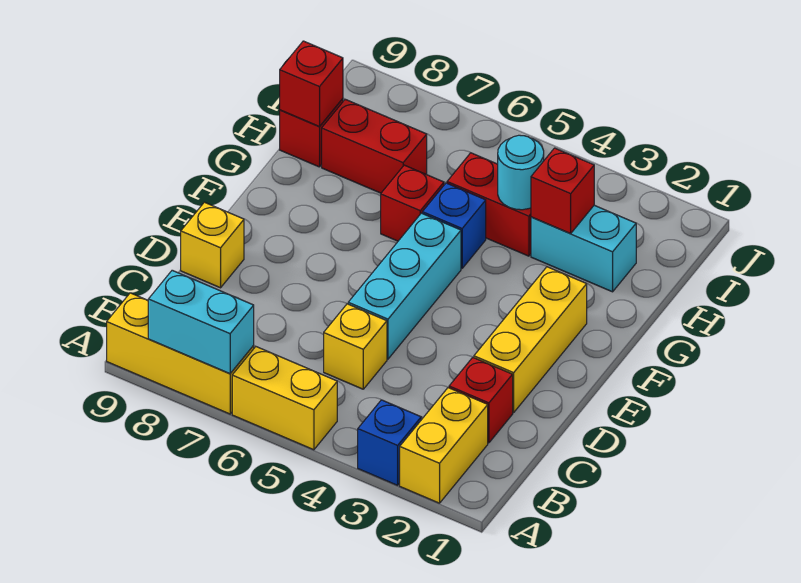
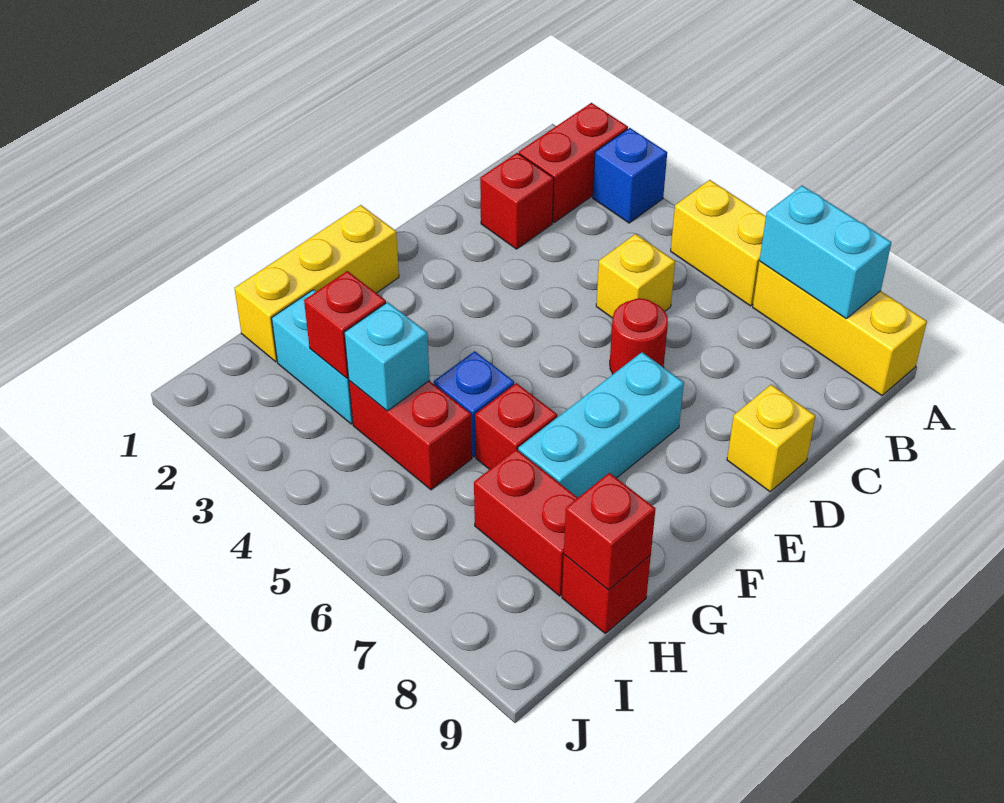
yellow 1x2 brick [400,388,488,503] -> red 1x2 brick [519,103,628,223]
yellow 1x3 brick [474,267,587,413] -> yellow 1x3 brick moved to [234,205,399,362]
cyan 1x3 brick [348,213,461,359] -> cyan 1x3 brick moved to [518,352,684,497]
none -> red 1x1 round brick [610,299,668,374]
cyan 1x1 round brick [498,135,544,210] -> cyan 1x1 brick [344,302,430,411]

